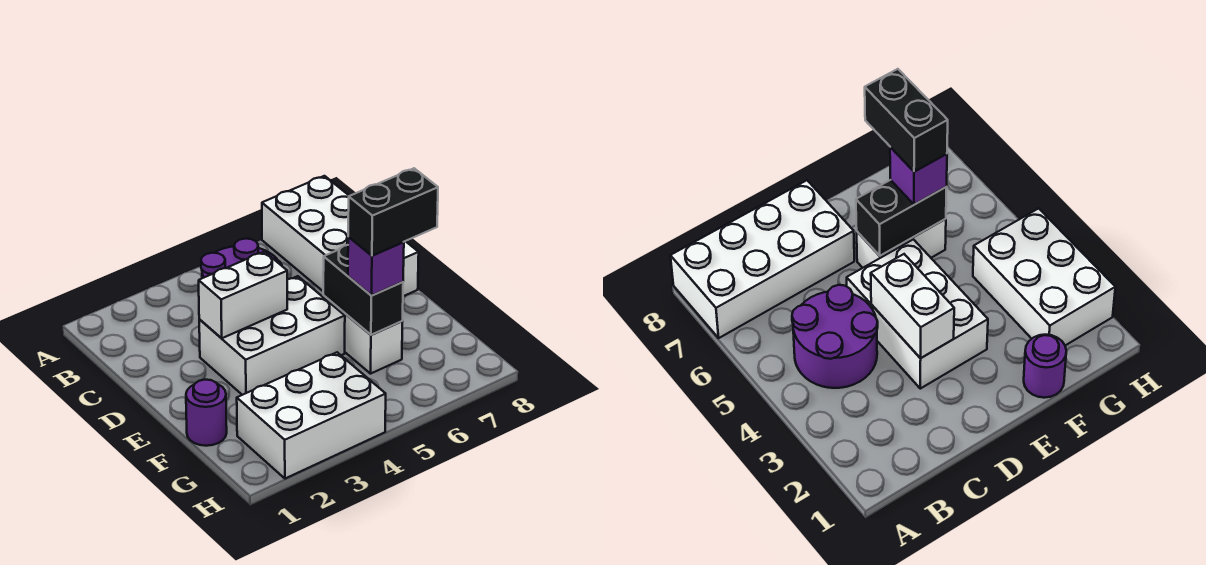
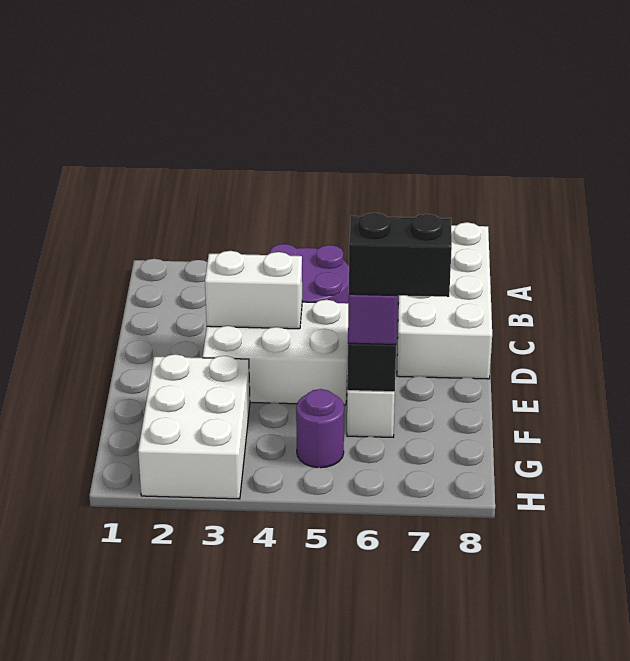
purple 1x1 round brick [186,380,227,446] -> purple 1x1 round brick moved to [296,389,344,468]
white 2x3 brick [237,352,386,479] -> white 2x3 brick turned to [138,354,250,499]

